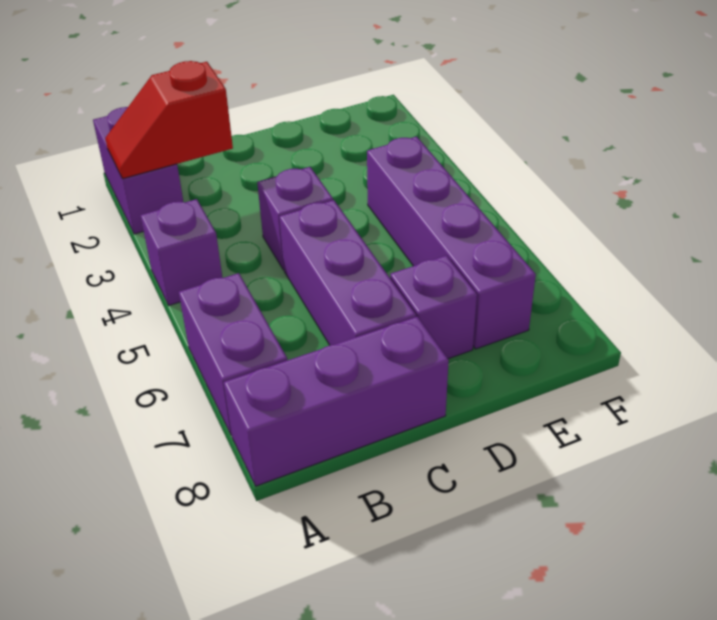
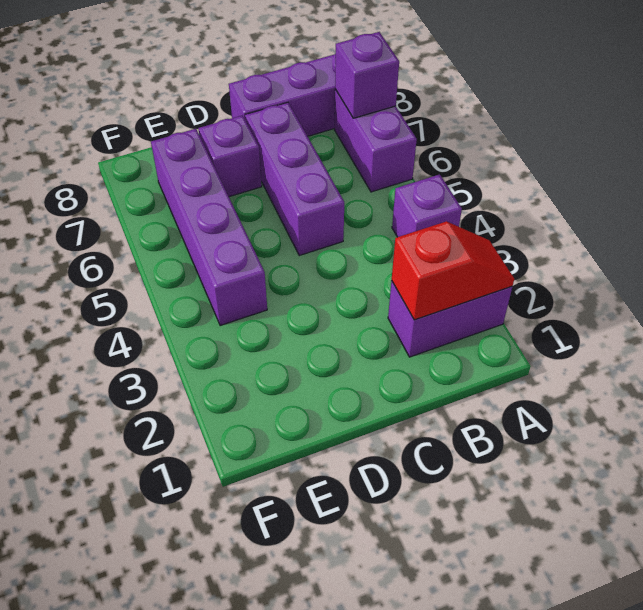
purple 1x2 brick [93,107,183,234] -> purple 1x2 brick turned to [388,281,512,357]
purple 1x1 brick [257,167,333,270] -> purple 1x1 brick moved to [335,32,399,118]

